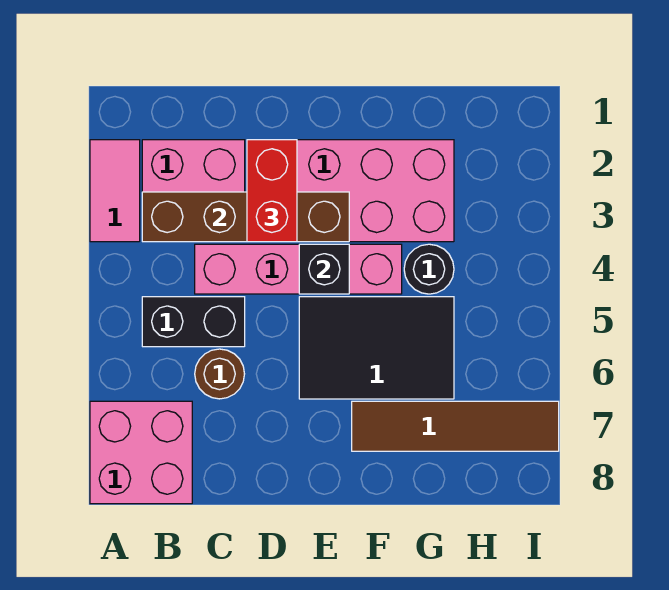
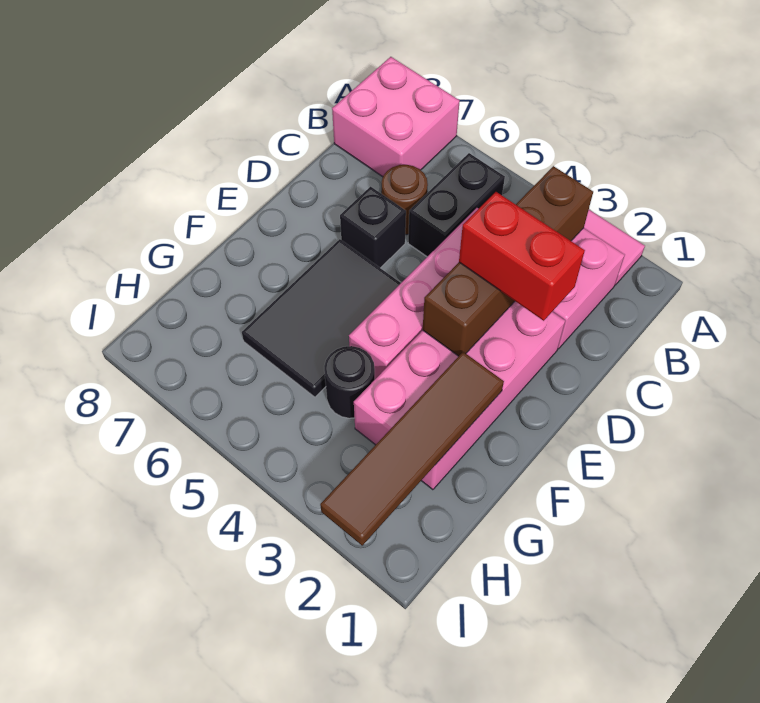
black 1x1 brick [299,244,349,294] -> black 1x1 brick moved to [340,187,406,268]
brown 1x4 tile [352,401,559,451] -> brown 1x4 tile moved to [320,352,504,545]

